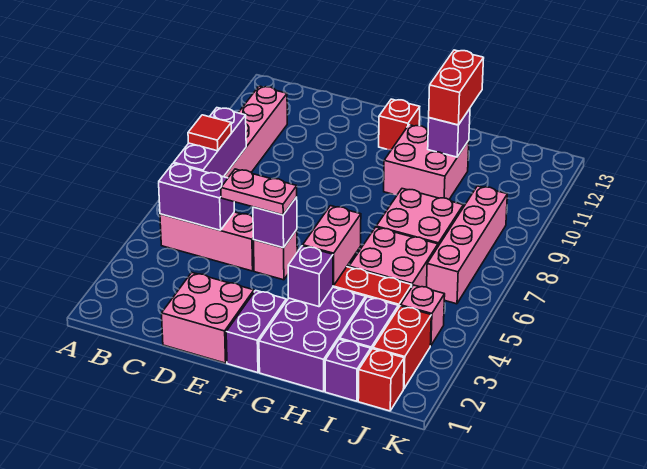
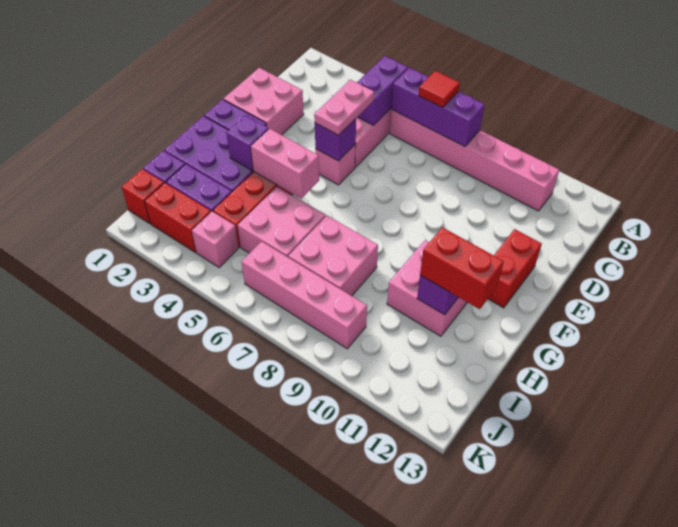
red 1x1 brick [379,99,420,150] -> red 1x2 brick [488,229,542,308]

